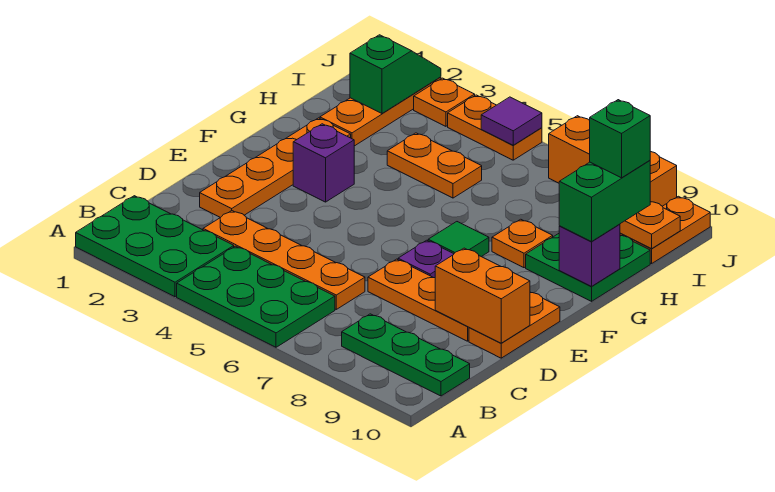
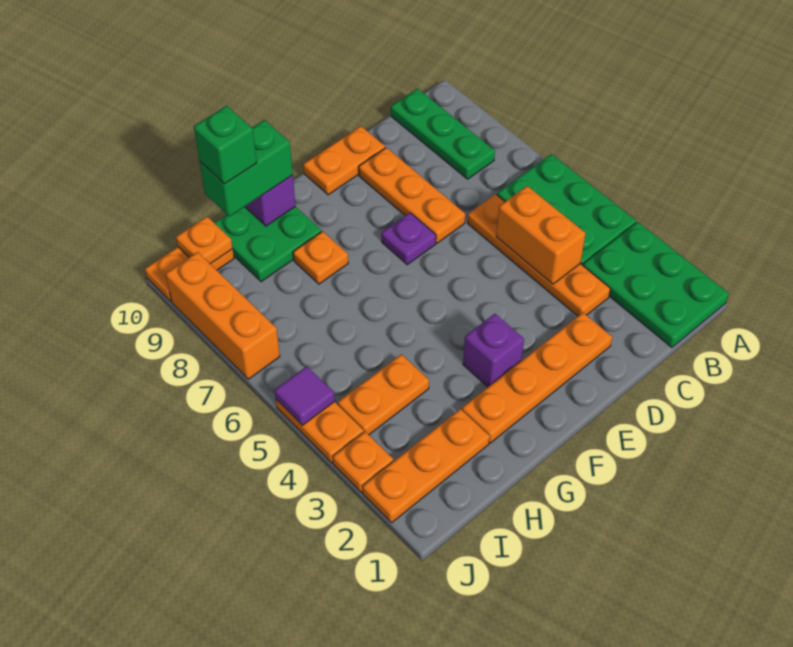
orange 1x2 brick [435,248,530,343] -> orange 1x2 brick moved to [496,186,586,284]
green 1x1 tile [428,222,489,257] -> none
orange 1x2 plate [387,133,482,198] -> orange 1x2 plate turned to [338,354,429,435]
green 1x2 slope [350,35,441,113] -> none

